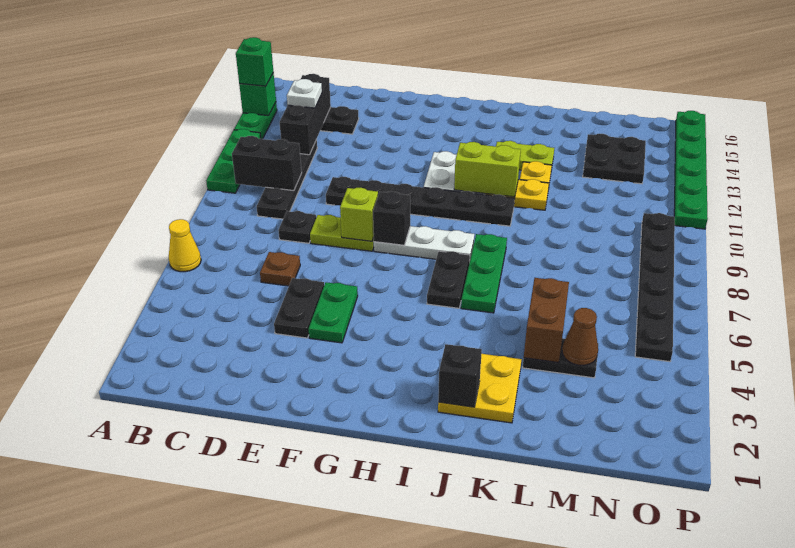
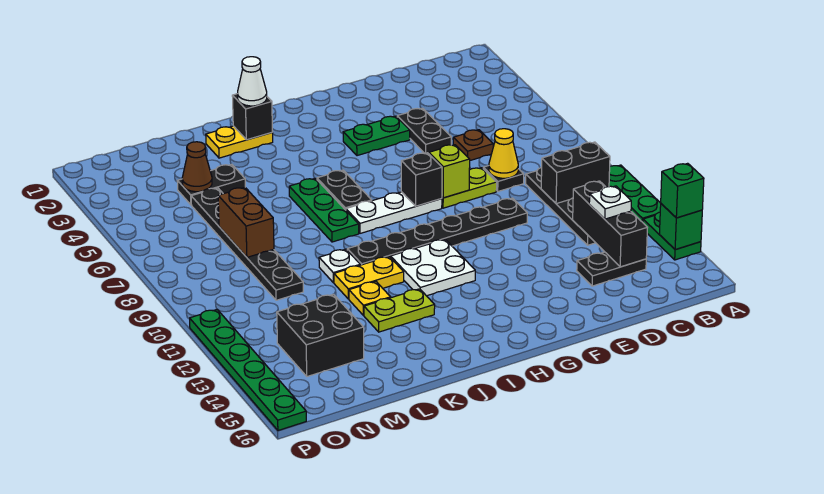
yellow 1x1 cone [169,219,201,272] -> yellow 1x1 cone moved to [489,129,518,178]
green 1x2 plate [309,282,358,343] -> green 1x2 plate turned to [343,116,410,156]
lime 1x2 brick [454,142,521,197] -> none
yellow 2x2 plate [438,354,522,423] -> yellow 1x2 plate [206,126,273,158]
none -> white 1x1 cone [237,57,267,106]
none -> white 1x1 plate [319,249,360,283]
brown 1x2 brick [524,278,569,363] -> brown 1x2 brick moved to [218,188,274,257]
black 2x2 plate [583,134,646,184] -> black 2x2 brick [277,294,364,377]
black 1x6 plate [635,213,675,362] -> black 1x6 plate moved to [191,188,303,300]

